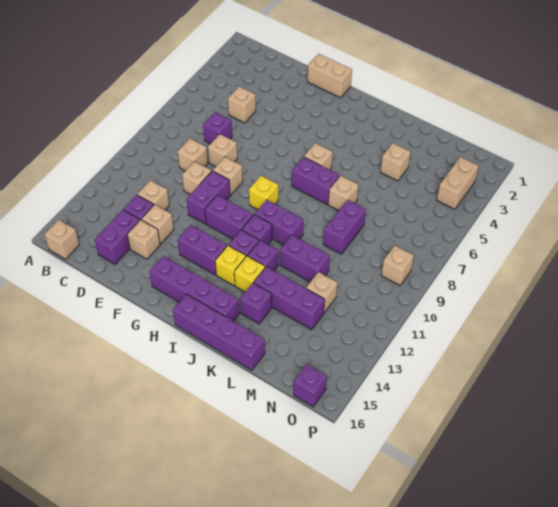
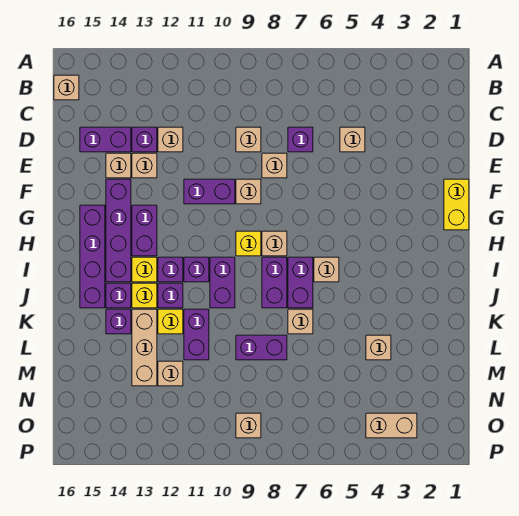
tan 1x1 brick [182,161,211,195] -> tan 1x1 brick moved to [262,231,287,256]
tan 1x2 brick [308,54,352,98] -> yellow 1x2 brick [444,179,469,230]
purple 1x2 brick [205,195,253,239] -> purple 1x2 brick moved to [262,257,287,308]
purple 1x4 brick [173,294,265,370] -> purple 1x4 brick moved to [106,179,131,282]
none -> yellow 1x1 brick [158,309,183,334]
purple 1x3 brick [254,267,325,330] -> tan 1x3 brick [132,309,157,386]
purple 1x1 brick [294,364,327,407] -> purple 1x1 brick moved to [106,283,131,308]

